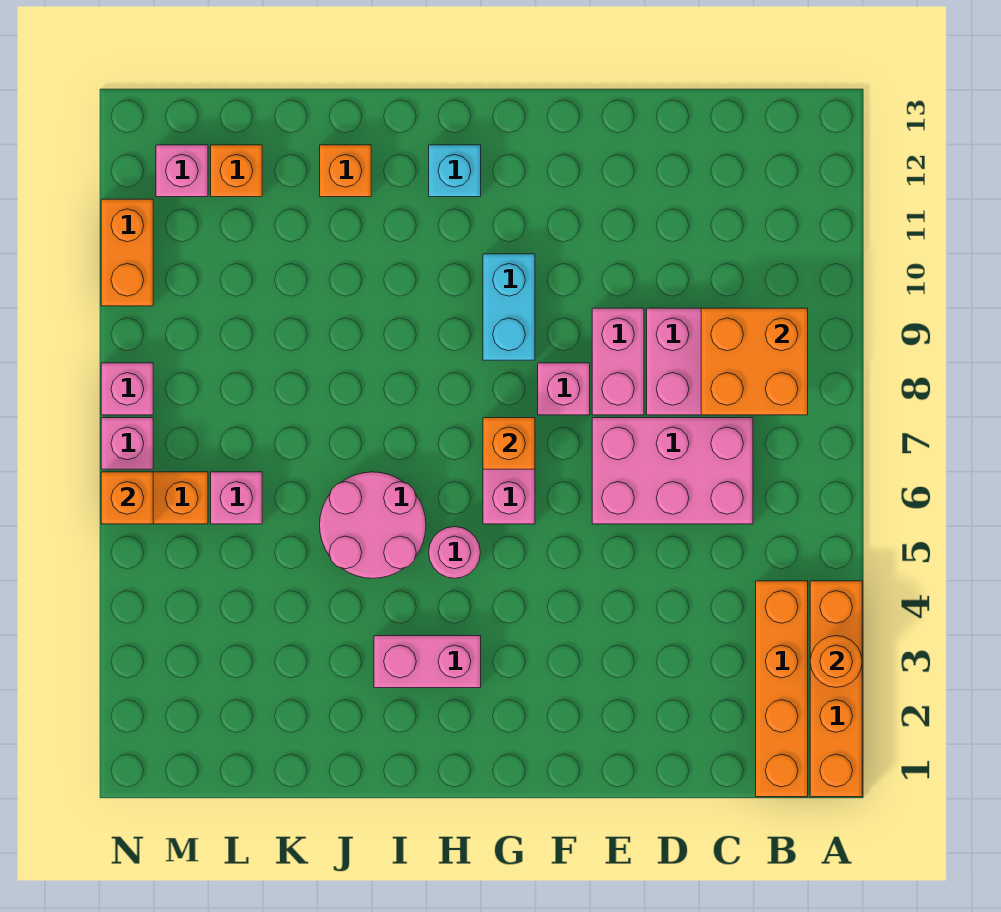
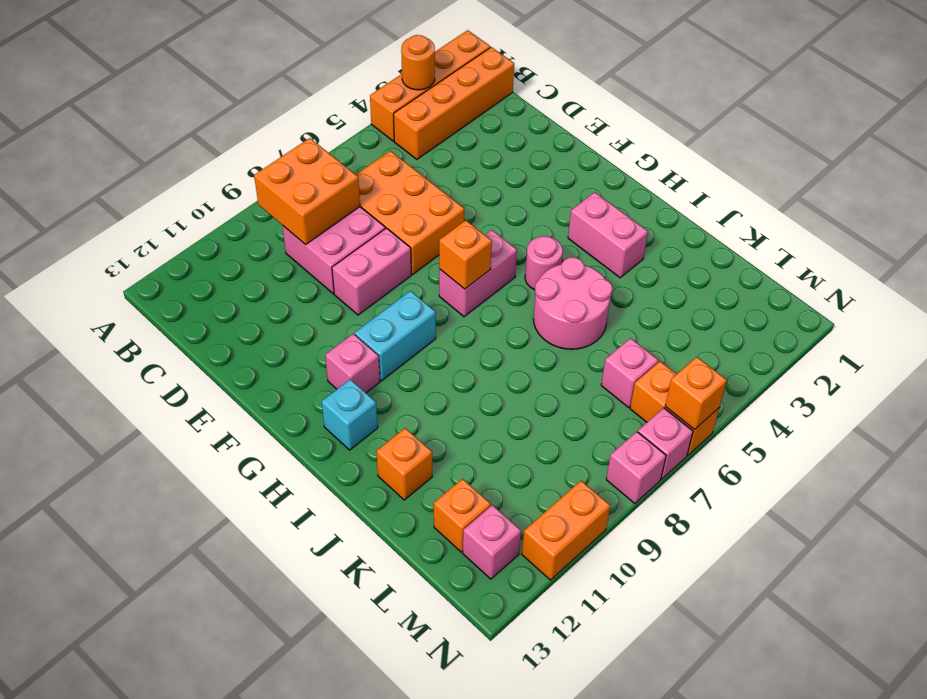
pink 2x3 brick [592,418,753,524] -> orange 2x3 brick [356,151,464,274]
pink 1x1 brick [538,363,590,415] -> pink 1x1 brick moved to [325,334,380,393]

